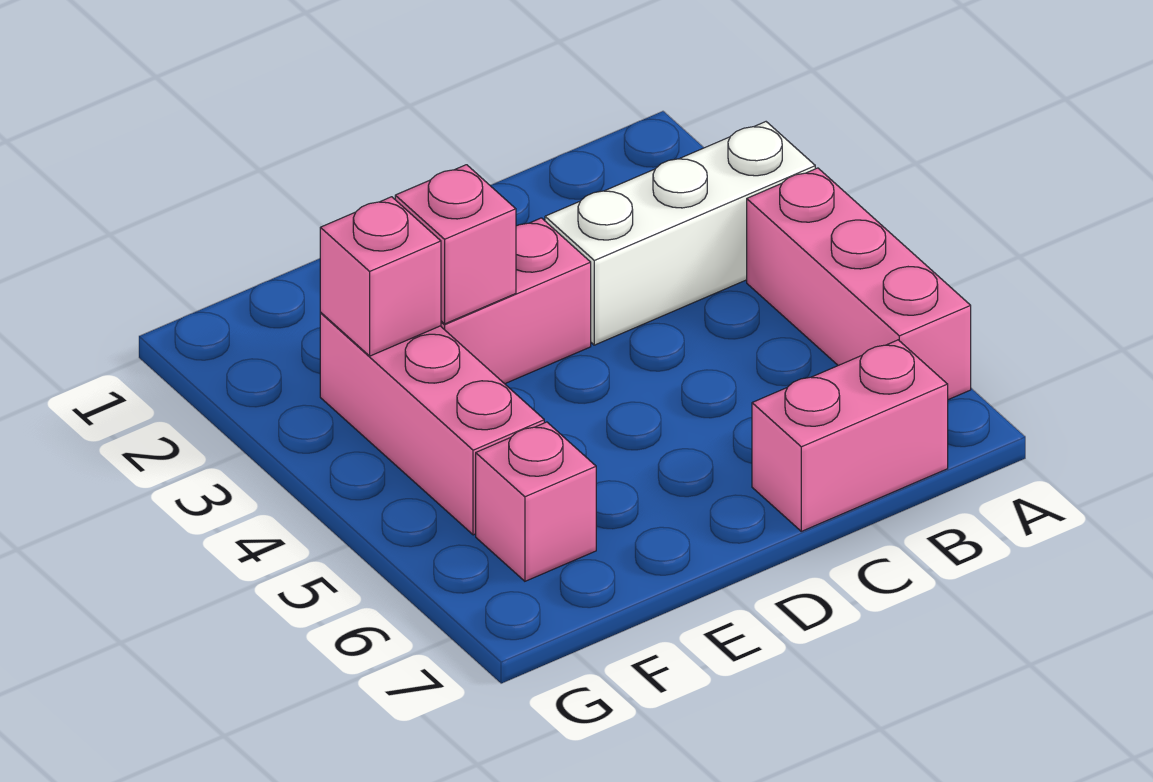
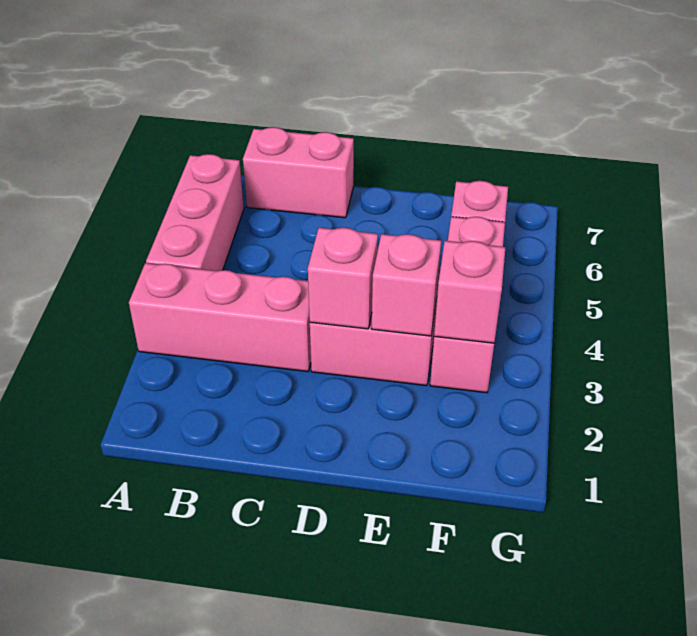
white 1x3 brick [545,122,815,345] -> pink 1x3 brick [129,263,311,372]
none -> pink 1x1 brick [308,228,378,329]

